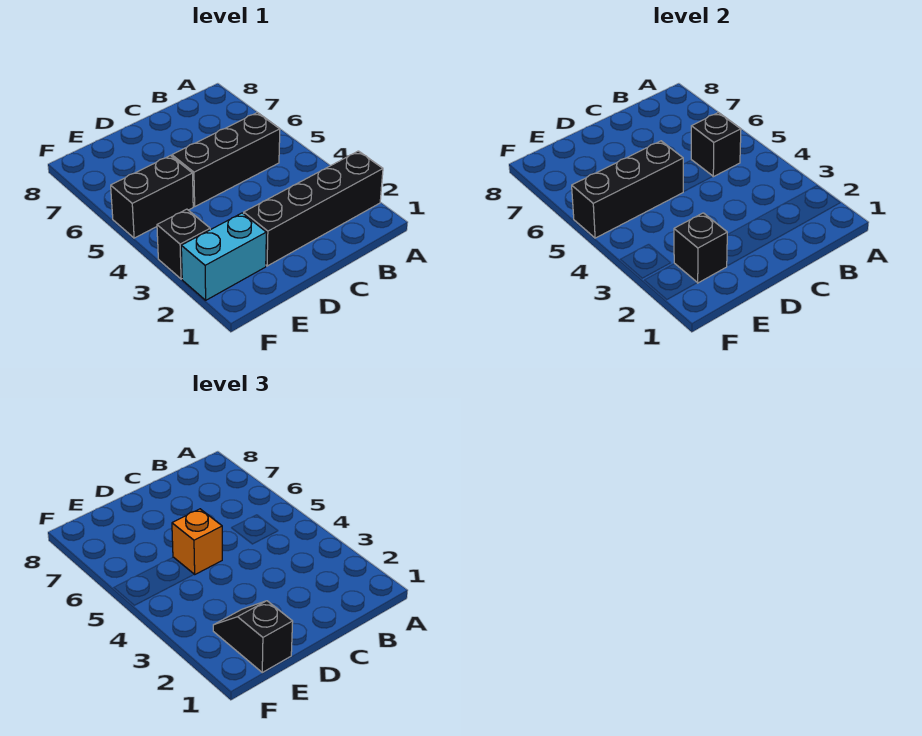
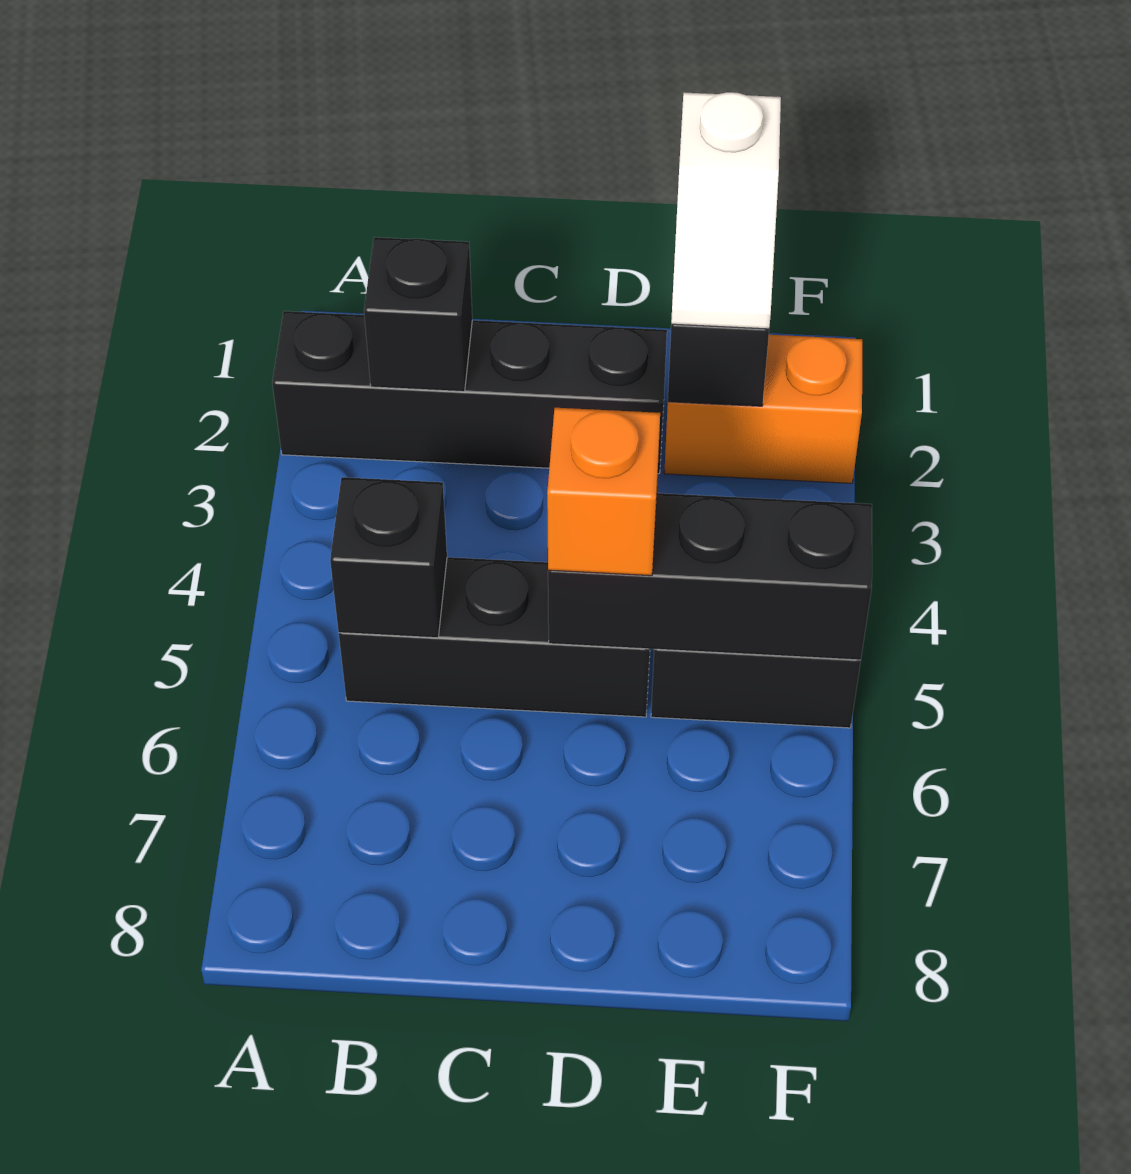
black 1x2 slope [213,601,293,672] -> white 1x2 slope [671,92,781,329]
cyan 1x2 brick [181,213,266,300] -> orange 1x2 brick [664,335,862,483]
black 1x1 brick [157,209,210,279] -> black 1x1 brick moved to [364,237,472,392]

